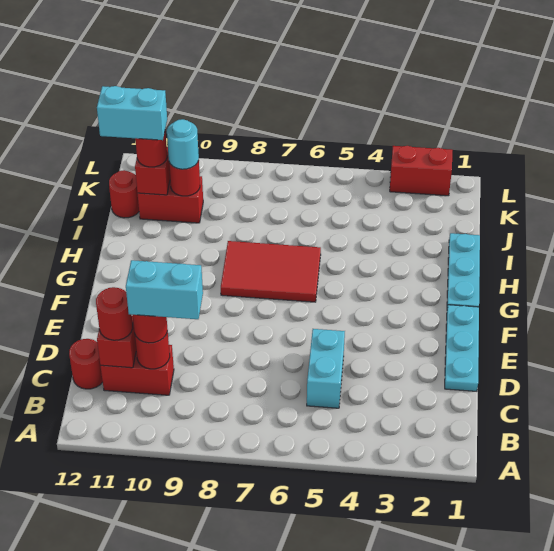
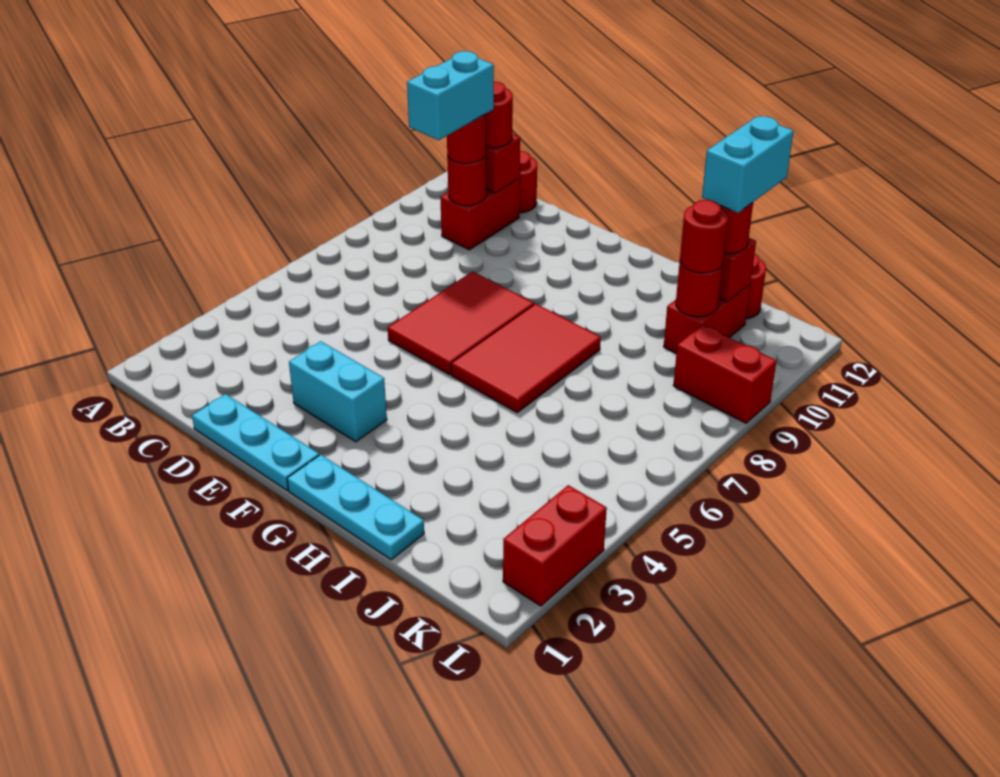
cyan 1x2 brick [307,329,345,408] -> cyan 1x2 brick moved to [289,341,387,442]
none -> red 2x3 tile [388,272,534,375]
cyan 1x1 round brick [167,119,199,169] -> red 1x1 round brick [680,200,728,273]
none -> red 1x2 brick [673,325,776,423]

